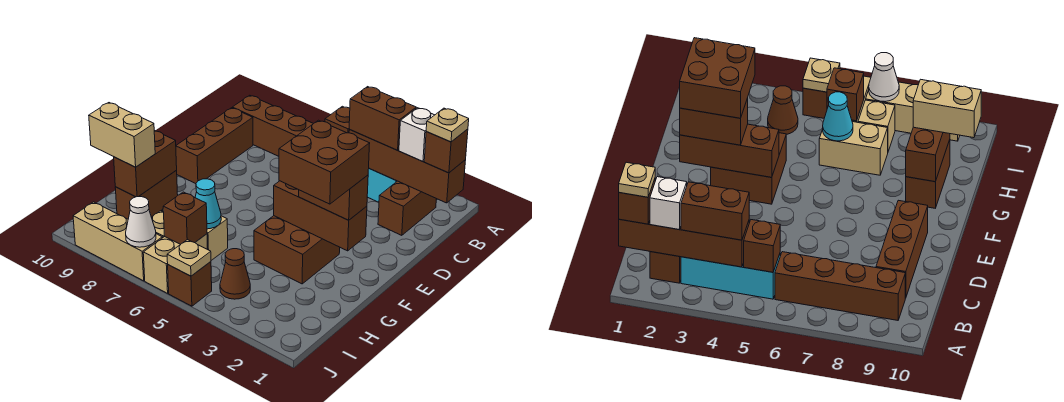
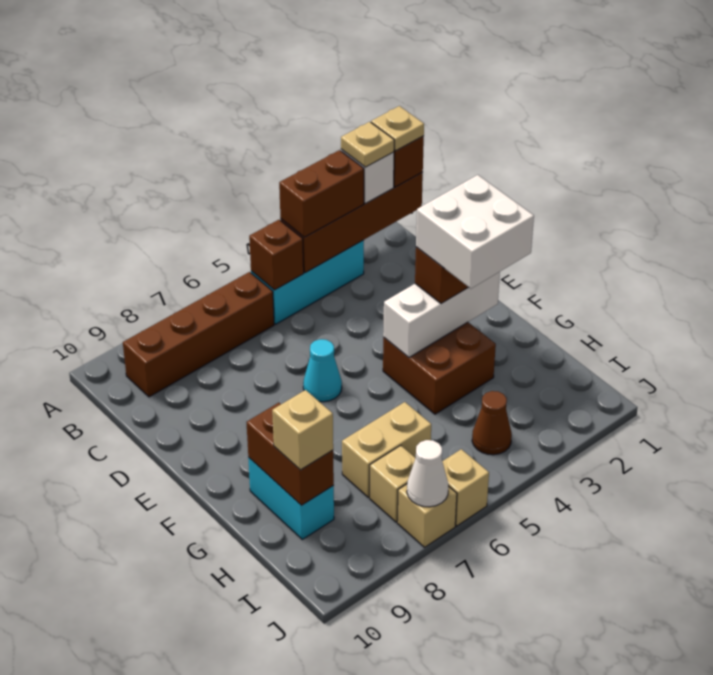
brown 1x2 brick [378,181,436,235] -> none
brown 1x3 brick [176,108,253,184] -> none
brown 1x3 brick [274,181,367,251] -> white 1x3 brick [383,272,500,357]
brown 2x2 brick [279,120,370,204] -> white 2x2 brick [416,175,534,289]
brown 1x2 brick [115,171,178,219] -> cyan 1x2 brick [248,458,334,539]
cyan 1x1 cone [195,179,221,229] -> cyan 1x1 cone moved to [303,339,342,402]
tan 1x2 brick [89,103,155,167] -> tan 1x1 brick [272,390,333,470]
tan 1x2 brick [143,234,207,293] -> tan 1x1 brick [442,449,489,526]
brown 1x1 brick [163,192,207,245] -> none
brown 1x1 brick [168,262,212,306] -> none
tan 1x1 plate [167,240,211,276] -> tan 1x1 plate moved to [341,122,394,167]
tan 1x3 brick [73,202,162,281] -> tan 1x1 brick [397,484,457,547]

